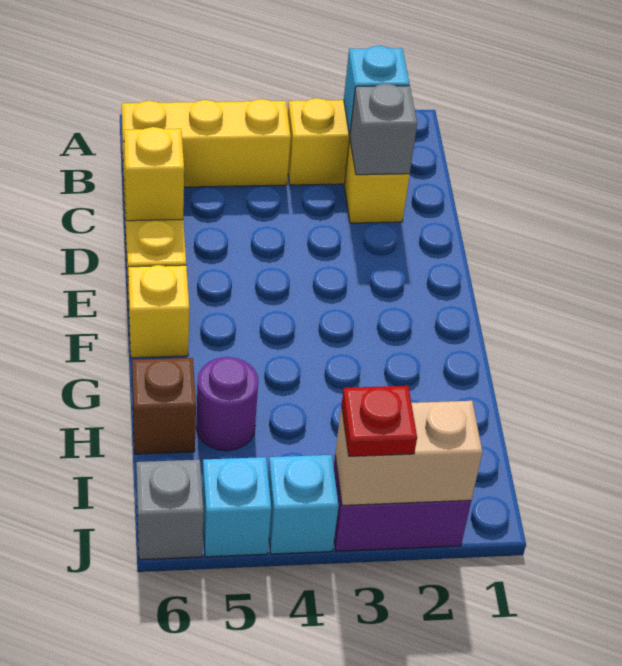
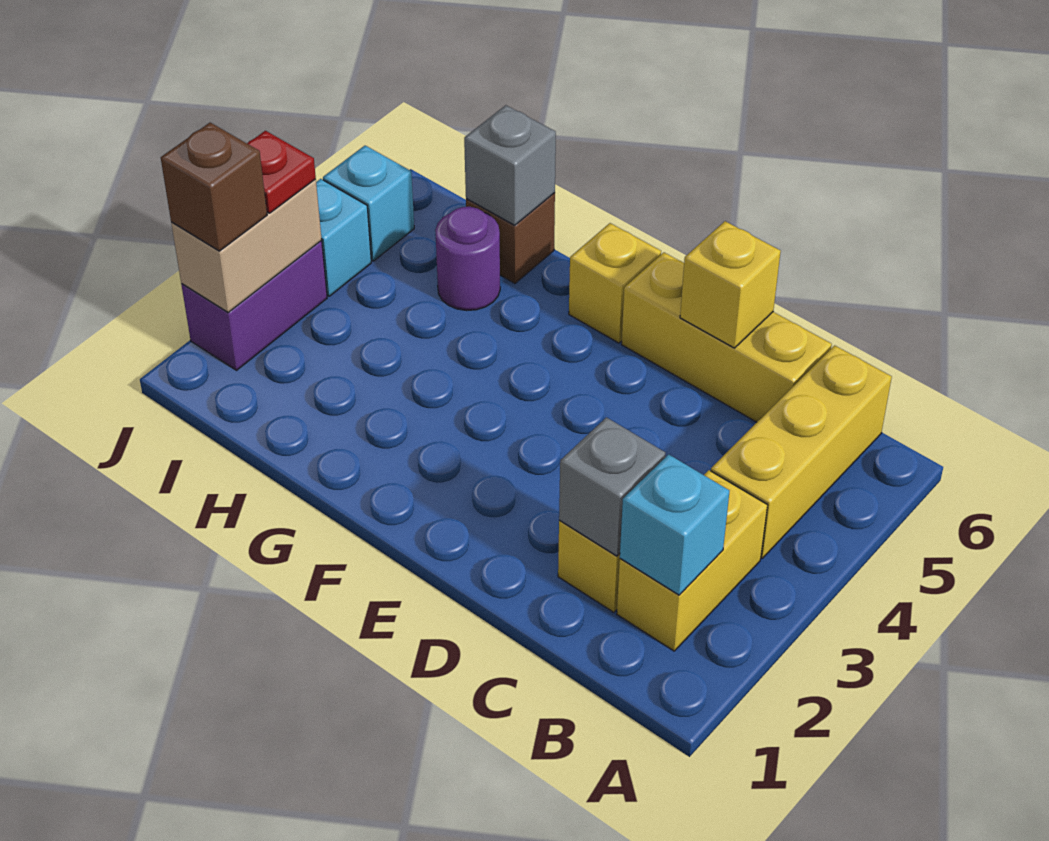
none -> brown 1x1 brick [161,123,267,251]
grey 1x1 brick [136,460,204,560] -> grey 1x1 brick moved to [464,105,556,225]

